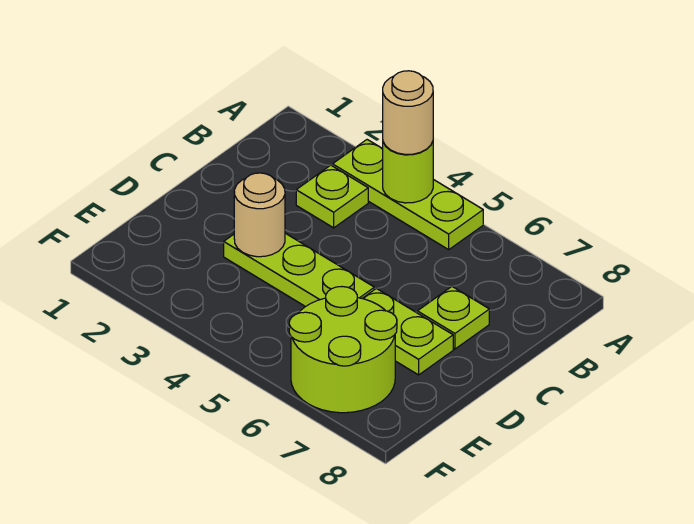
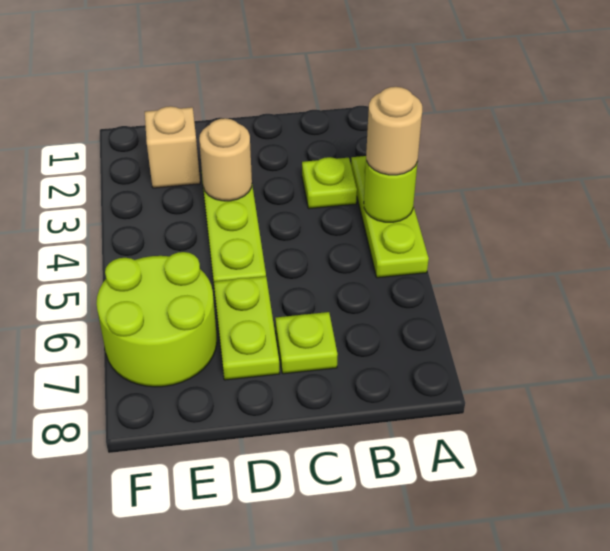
none -> tan 1x1 brick [145,106,200,188]

